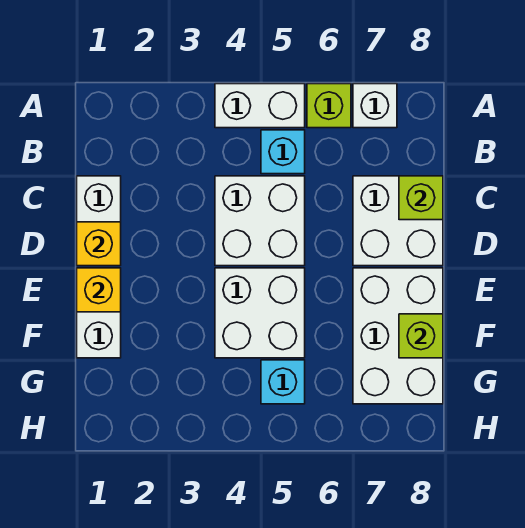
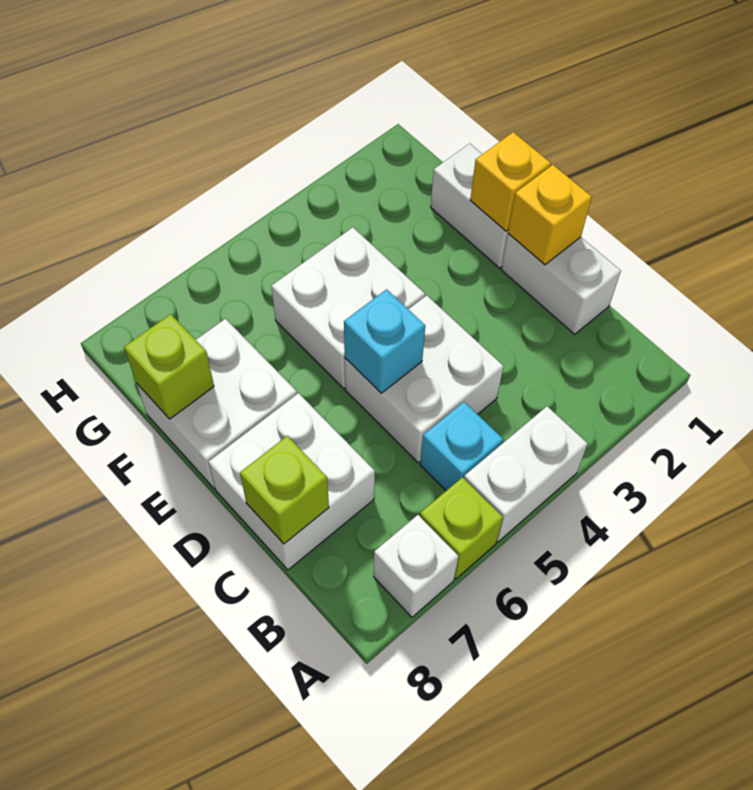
white 2x3 brick [353,268,443,404] -> white 2x2 brick [136,319,297,489]
cyan 1x1 brick [261,360,305,404] -> cyan 1x1 brick moved to [344,289,425,393]

